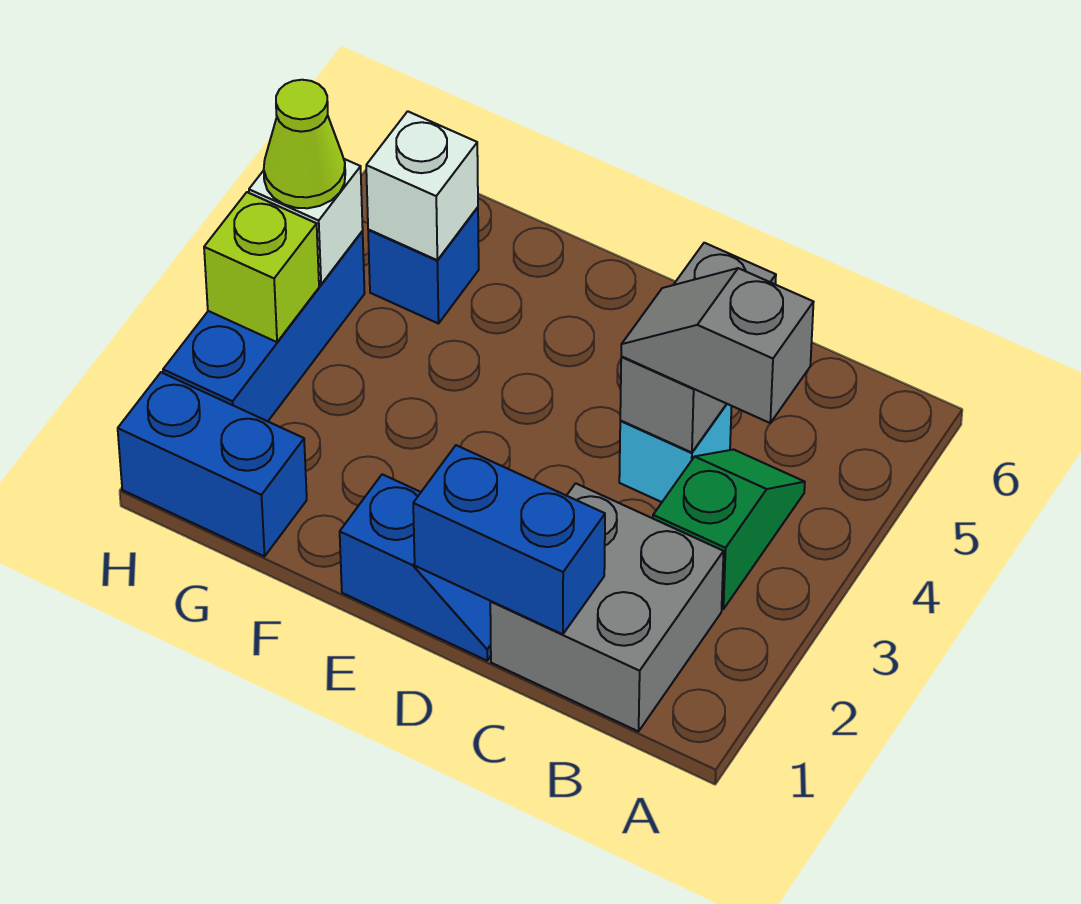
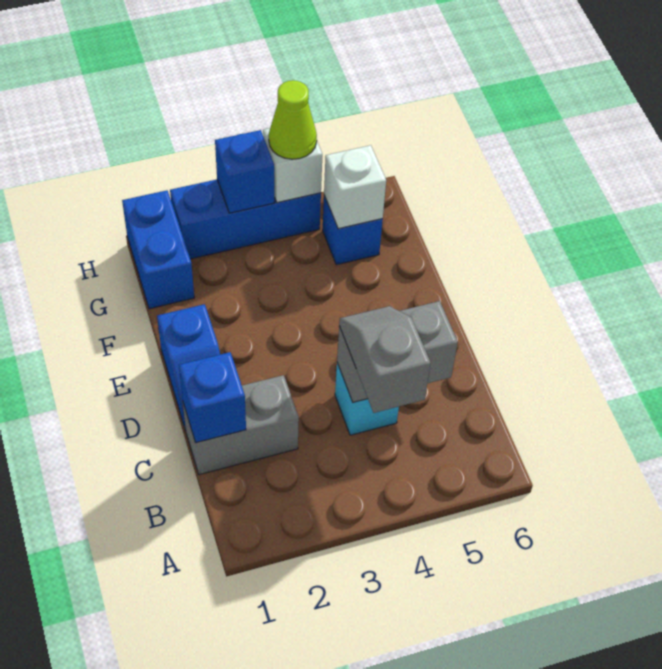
grey 2x2 brick [490,483,724,731] -> grey 1x2 brick [183,375,299,475]
green 1x2 slope [653,450,805,609] -> none
blue 1x2 brick [413,445,605,634] -> blue 1x1 brick [179,352,246,443]
lime 1x1 brick [204,192,319,342] -> blue 1x1 brick [215,130,274,213]

